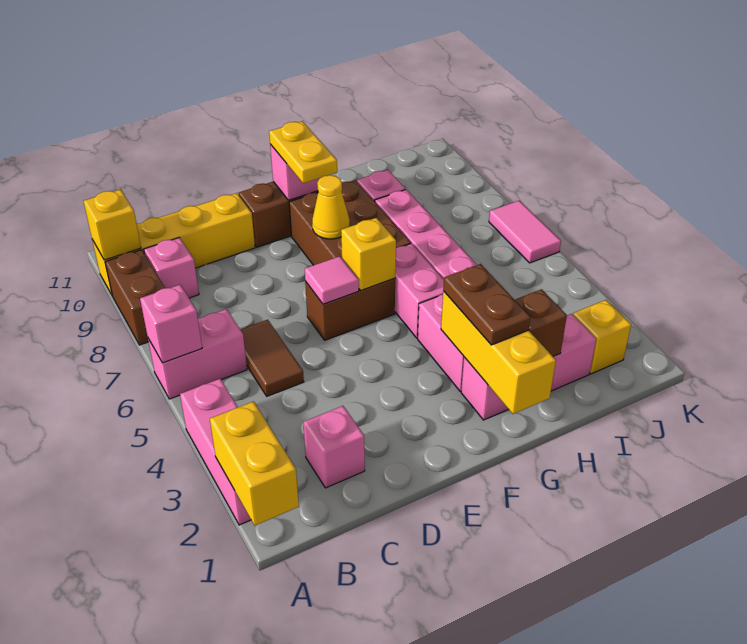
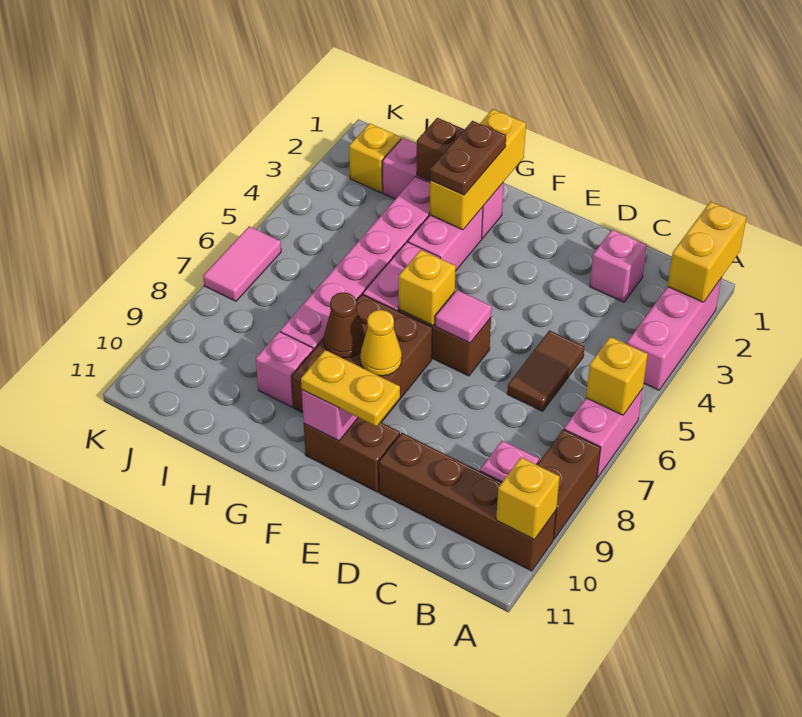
pink 1x2 brick [148,309,247,399] -> pink 1x2 brick turned to [564,388,643,478]
pink 1x1 brick [140,285,202,363] -> yellow 1x1 brick [586,337,648,415]
yellow 1x4 brick [92,193,255,295] -> brown 1x4 brick [379,433,556,571]
yellow 1x2 plate [269,121,337,183] -> yellow 1x2 plate turned to [301,350,400,426]
none -> brown 1x1 cone [324,292,365,358]

